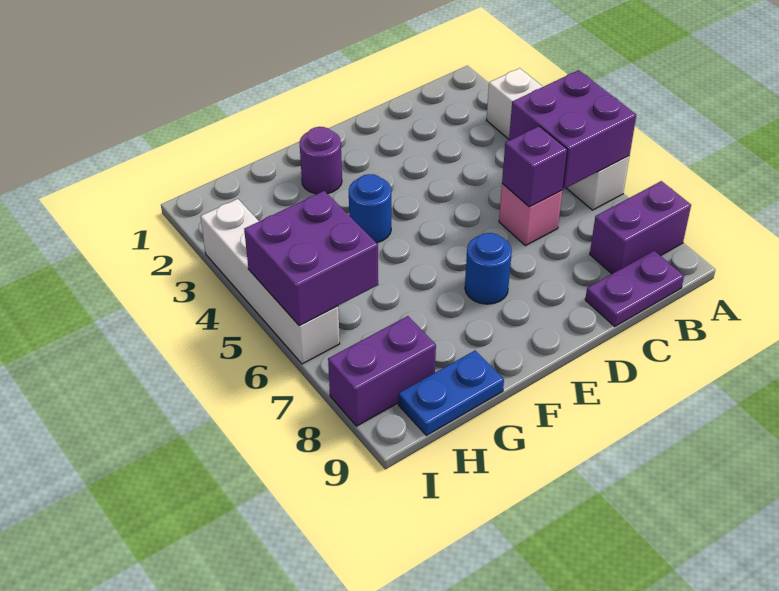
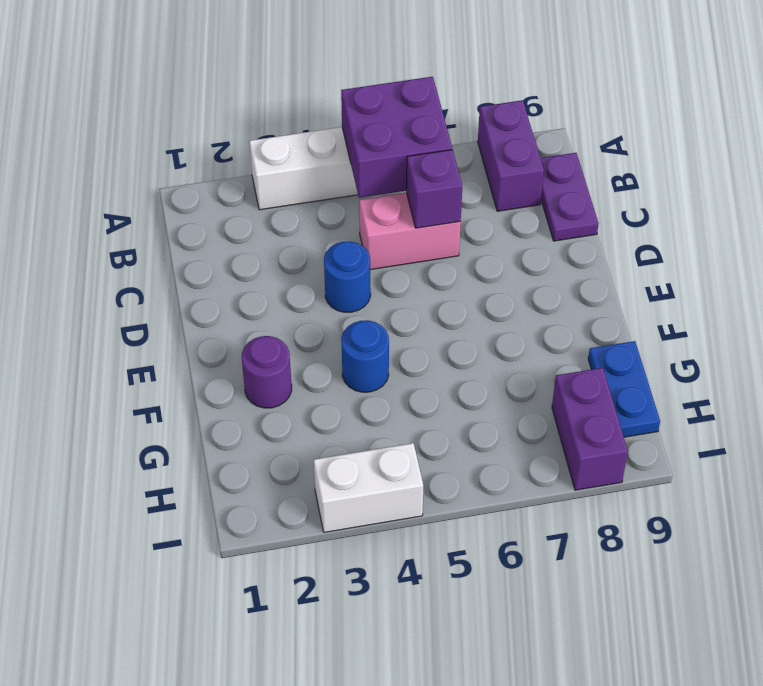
pink 1x1 brick [499,184,562,246] -> pink 1x2 brick [359,193,461,270]
blue 1x1 round brick [465,233,512,304] -> blue 1x1 round brick moved to [324,242,371,312]
purple 2x2 brick [244,191,378,326] -> none
white 1x4 brick [200,199,340,364] -> white 1x2 brick [314,443,423,532]

